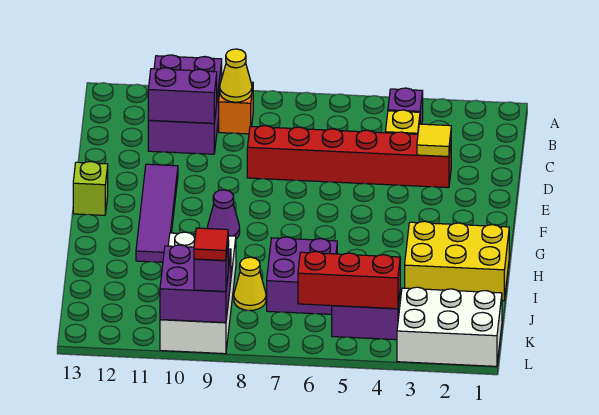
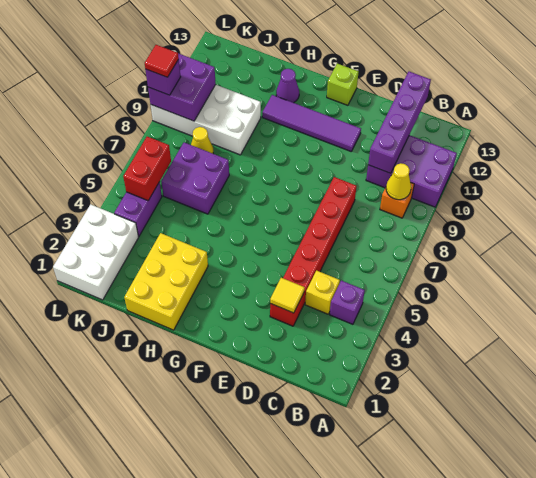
purple 1x2 brick [148,68,217,123] -> purple 1x4 brick [368,72,431,173]
purple 1x1 cone [207,190,240,239] -> purple 1x1 cone moved to [276,69,299,103]
red 1x3 brick [298,252,400,309] -> red 1x2 brick [123,137,171,201]

